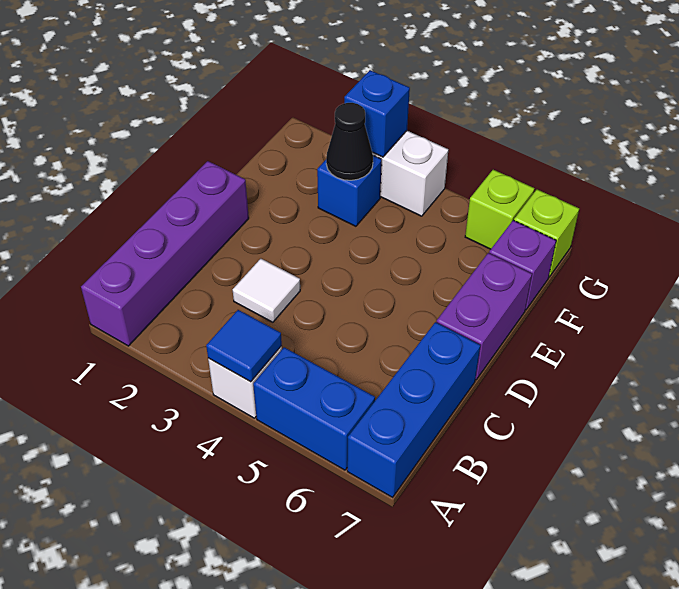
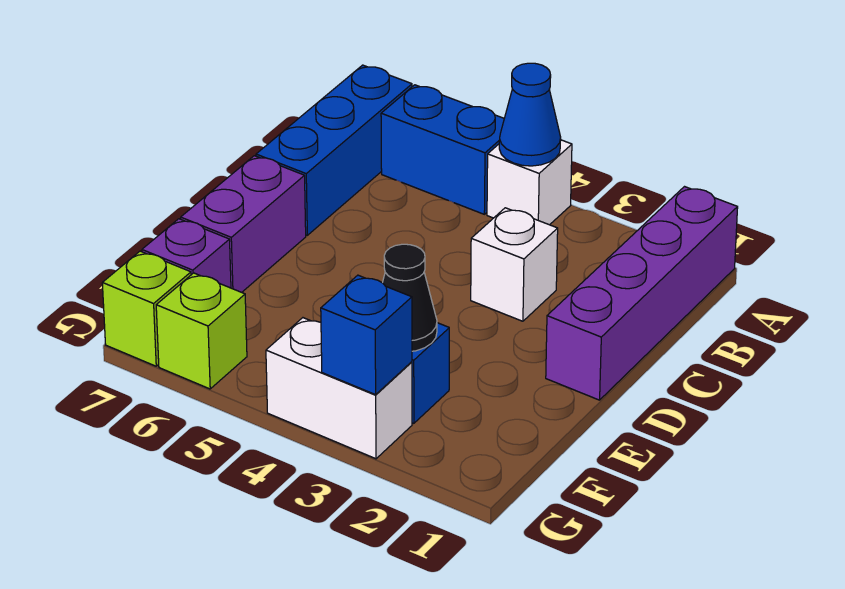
blue 1x1 tile [206,310,282,382] -> blue 1x1 cone [499,63,561,166]
white 1x1 tile [233,259,300,322] -> white 1x1 brick [471,208,558,321]

